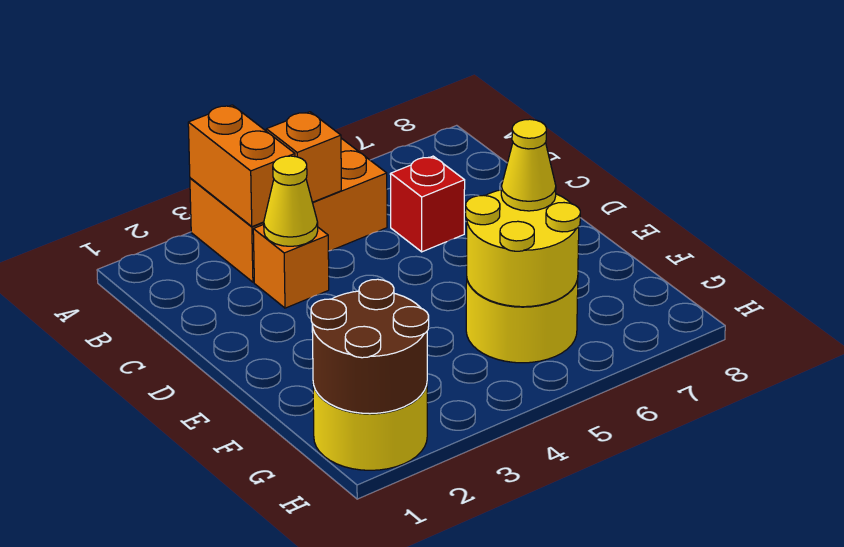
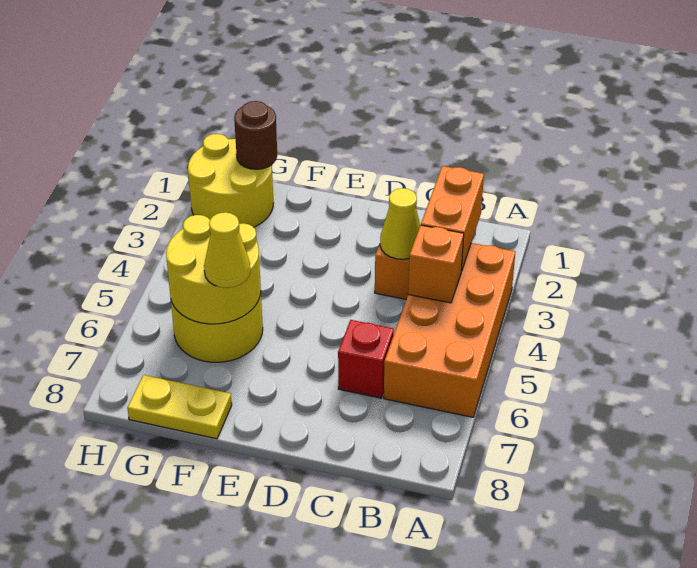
orange 2x3 brick [190,138,387,282] -> orange 2x4 brick [384,243,515,417]
orange 1x2 brick [188,105,295,227] -> orange 1x2 brick turned to [421,166,484,271]
none -> yellow 1x2 plate [127,375,232,439]
brown 2x2 round brick [311,279,429,414] -> brown 1x1 round brick [234,101,277,169]

